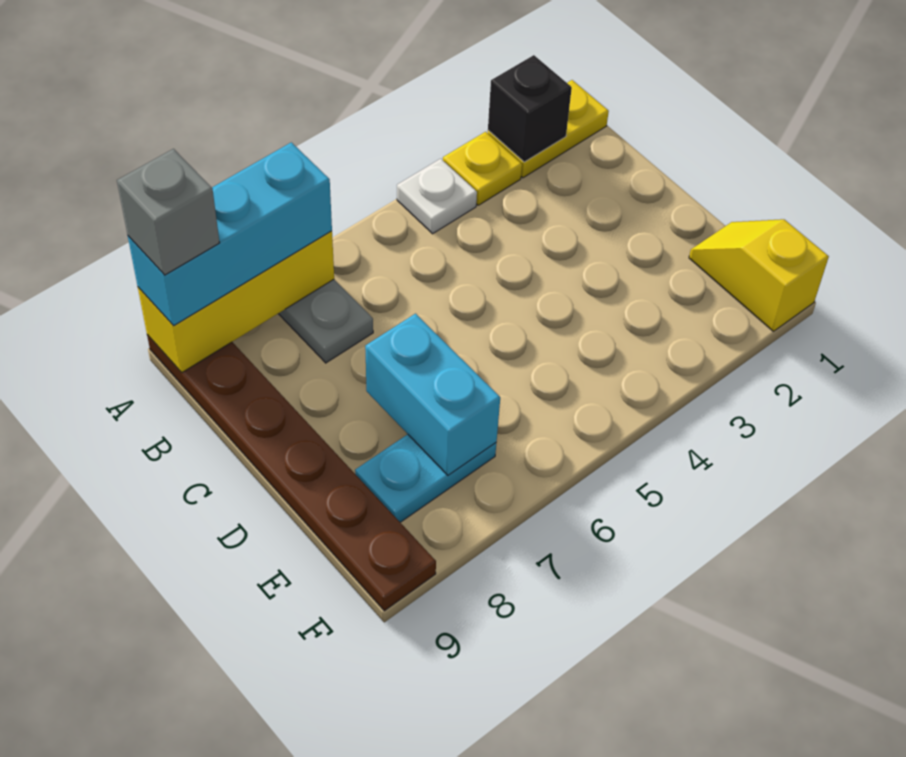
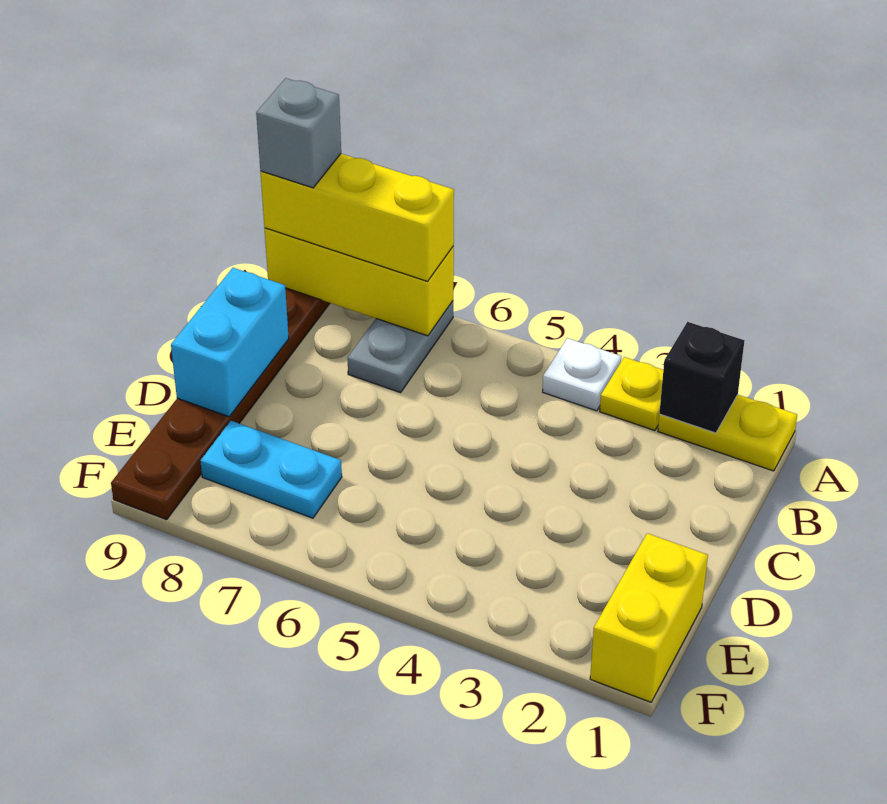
cyan 1x3 brick [128,142,332,326] -> yellow 1x3 brick [261,154,454,281]
cyan 1x2 brick [365,314,500,475] -> cyan 1x2 brick moved to [171,268,289,417]
yellow 1x2 slope [689,219,829,331] -> yellow 1x2 brick [590,533,708,702]

